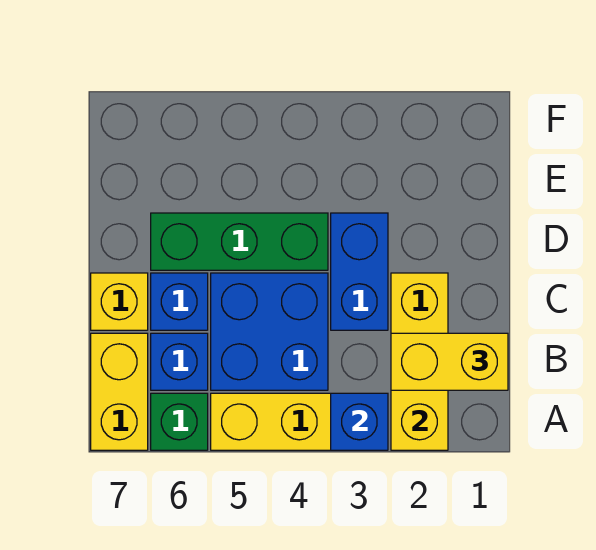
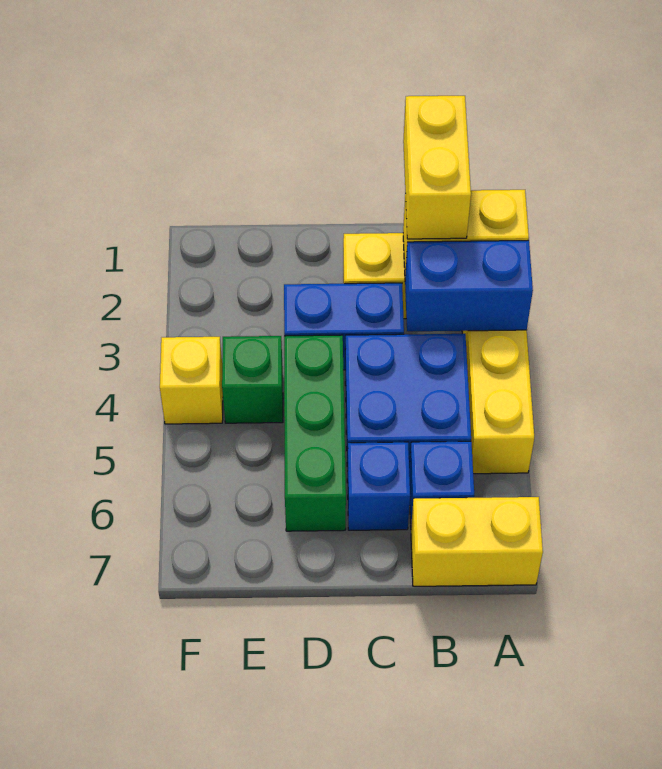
blue 1x1 brick [331,393,388,450] -> blue 1x2 brick [405,240,533,331]
green 1x1 brick [151,393,208,450] -> green 1x1 brick moved to [222,336,283,423]
yellow 1x1 brick [91,273,148,330] -> yellow 1x1 brick moved to [160,337,223,424]

